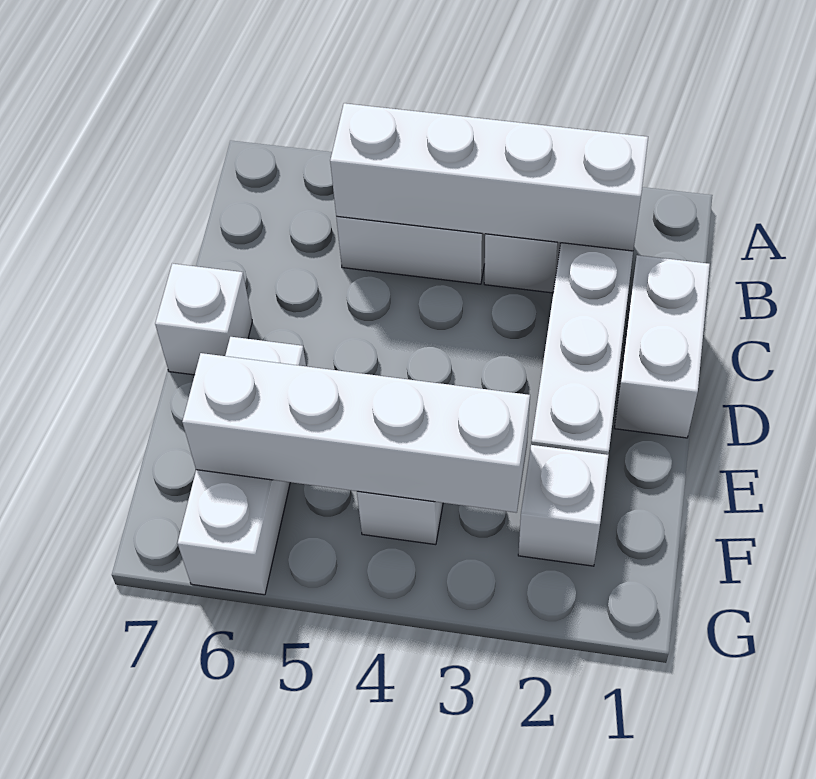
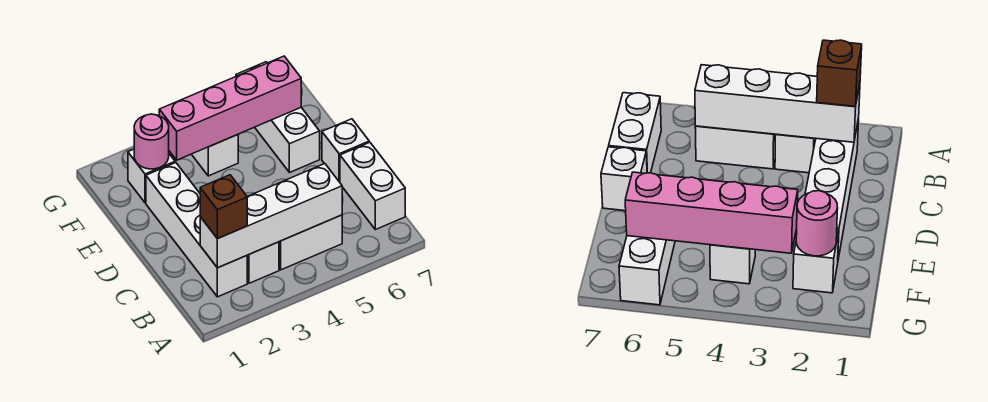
none -> brown 1x1 brick [200,175,247,239]
white 1x2 brick [615,255,710,438] -> white 1x2 brick moved to [340,142,405,230]
none -> pink 1x1 round brick [134,114,169,169]
white 1x4 brick [182,353,530,513] -> pink 1x4 brick [159,56,301,160]

